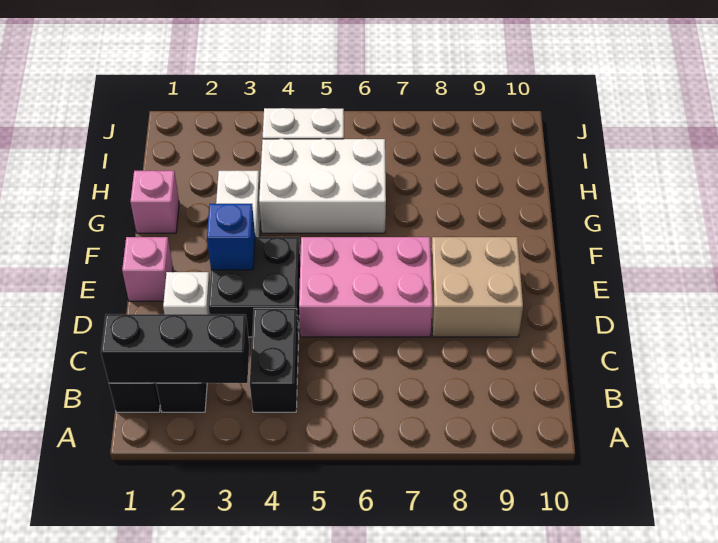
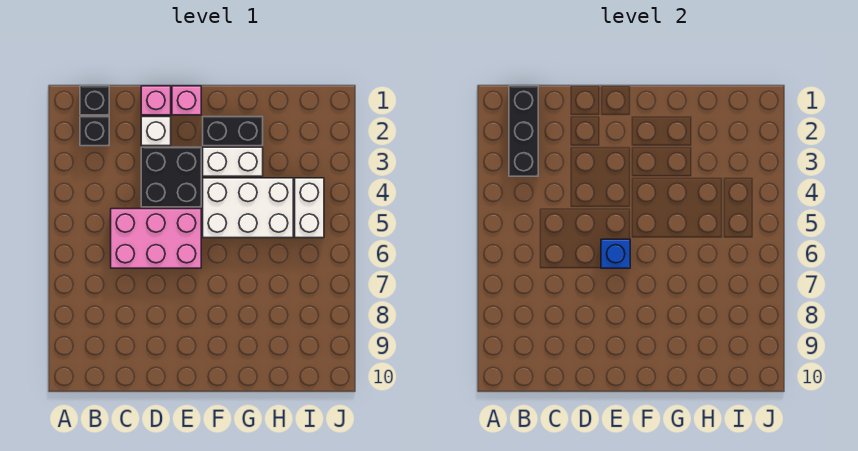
black 1x2 brick [250,308,299,412] -> black 1x2 brick moved to [203,117,263,146]
pink 2x3 brick [299,237,433,337] -> pink 2x3 brick turned to [111,209,201,268]
tan 2x2 brick [431,237,523,337] -> none
blue 1x1 brick [207,204,255,270] -> blue 1x1 brick moved to [601,239,630,268]
pink 1x1 brick [130,170,179,233] -> pink 1x1 brick moved to [141,86,171,115]
white 2x3 brick [259,139,386,233] -> white 2x3 brick turned to [203,178,293,238]

